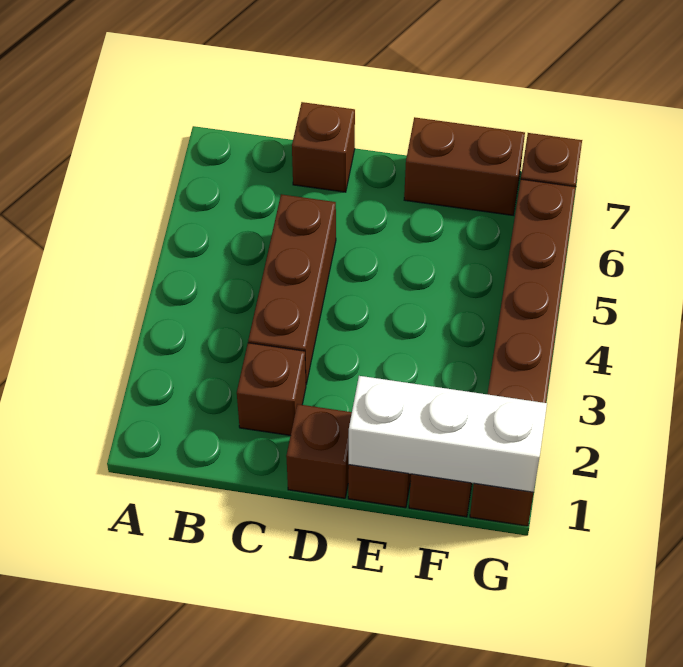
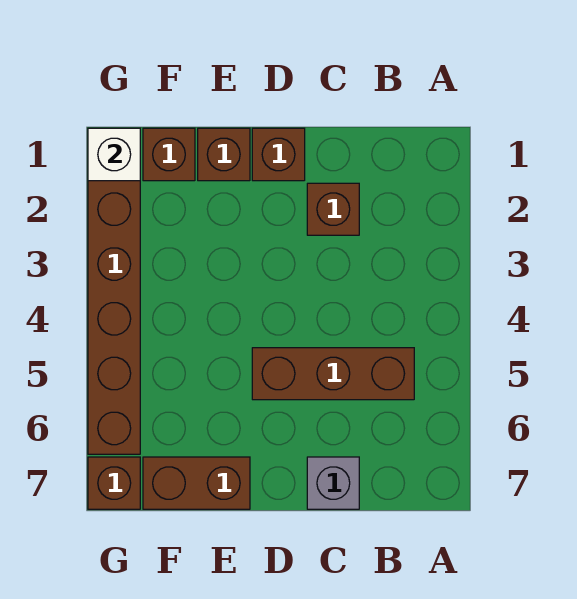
brown 1x3 brick [248,194,336,384] -> brown 1x3 brick turned to [252,348,414,400]
brown 1x1 brick [292,102,355,192] -> grey 1x1 brick [307,457,359,509]
white 1x3 brick [349,376,547,492] -> white 1x1 brick [88,128,140,181]

